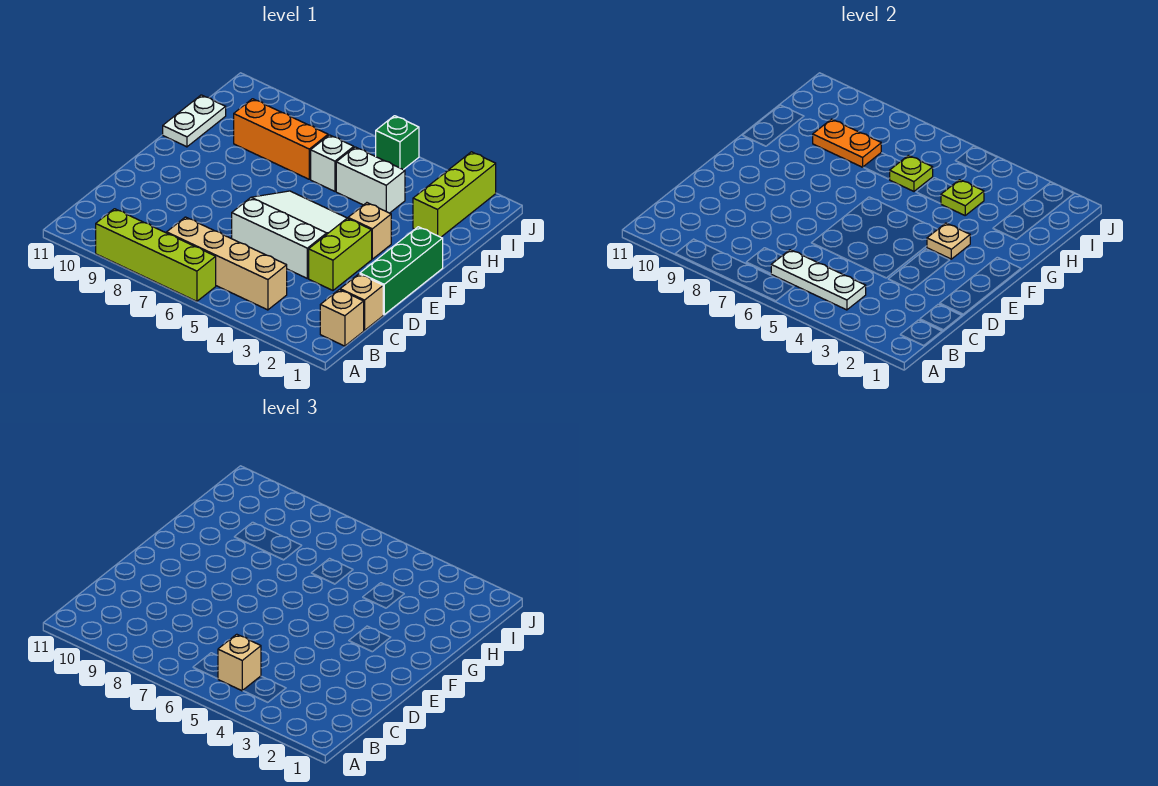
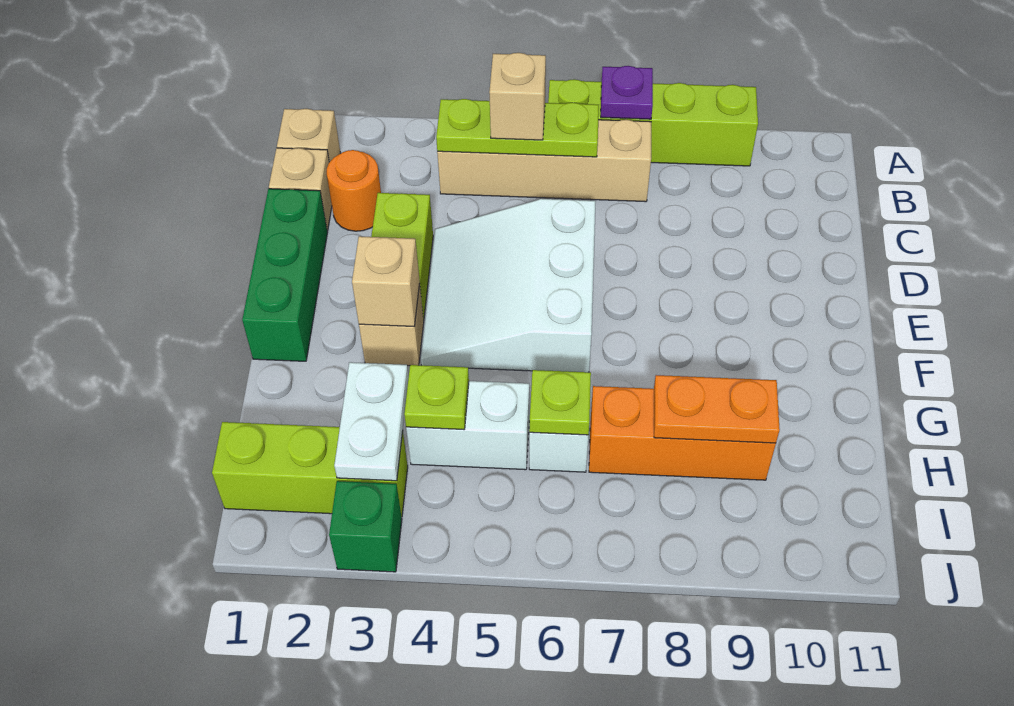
none -> purple 1x1 plate [601,66,653,119]
white 1x3 plate [771,250,866,310] -> lime 1x3 plate [436,99,599,157]
none -> orange 1x1 round brick [327,150,381,231]
white 3x3 slope [232,191,347,278] -> white 3x3 slope turned to [421,199,596,372]
tan 1x1 plate [927,223,970,259] -> tan 1x1 brick [352,236,420,327]
white 1x2 plate [163,95,226,147] -> white 1x2 plate moved to [334,362,409,481]
lime 1x3 brick [413,152,496,237] -> lime 1x3 brick turned to [212,422,408,517]
green 1x1 brick [375,116,419,170] -> green 1x1 brick moved to [329,481,402,572]

